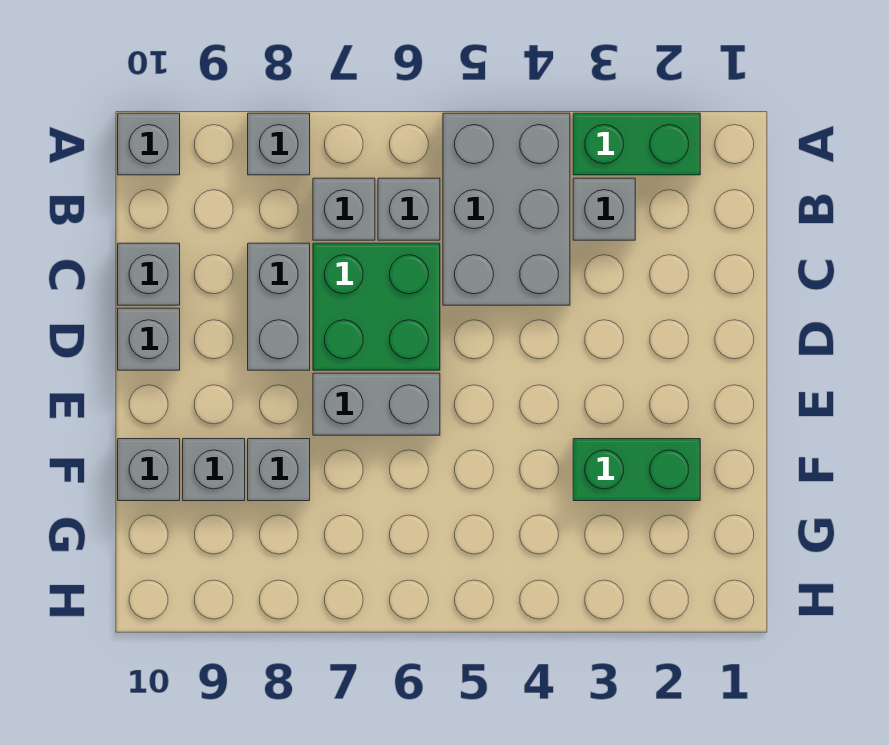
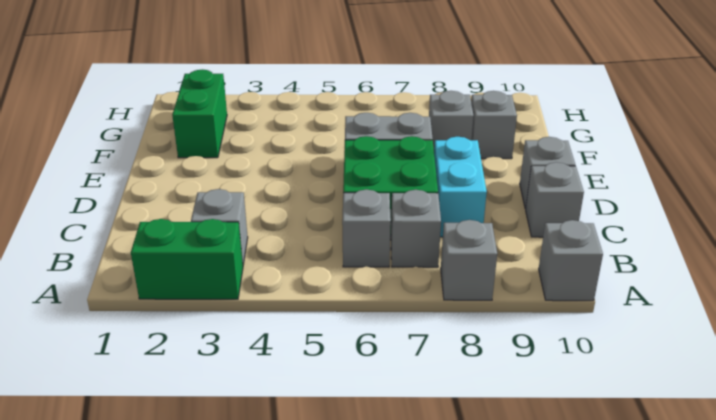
grey 2x3 brick [443,113,570,305] -> none
grey 1x2 brick [248,243,310,370] -> cyan 1x2 brick [434,137,487,237]
green 1x2 brick [573,439,700,501] -> green 1x2 brick turned to [172,69,227,158]
grey 1x1 brick [118,439,180,501] -> none

